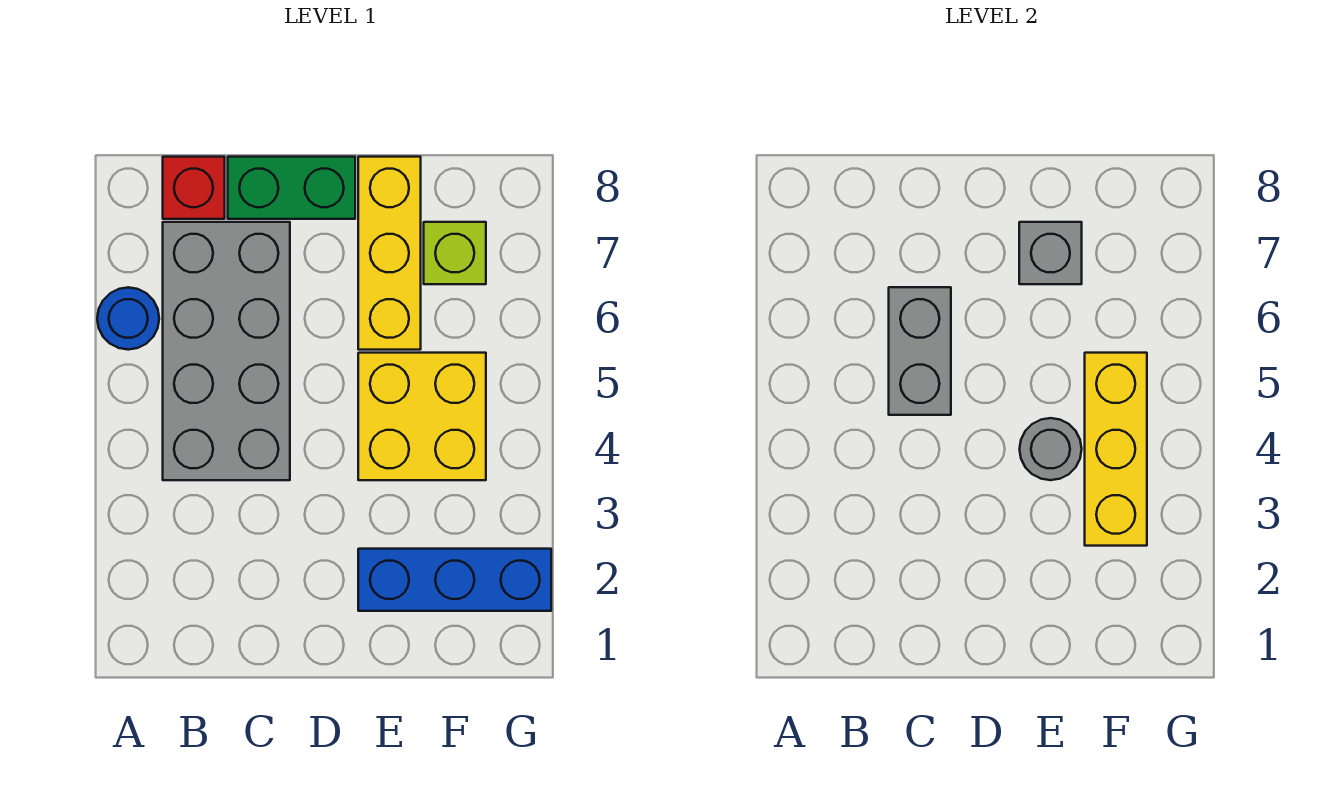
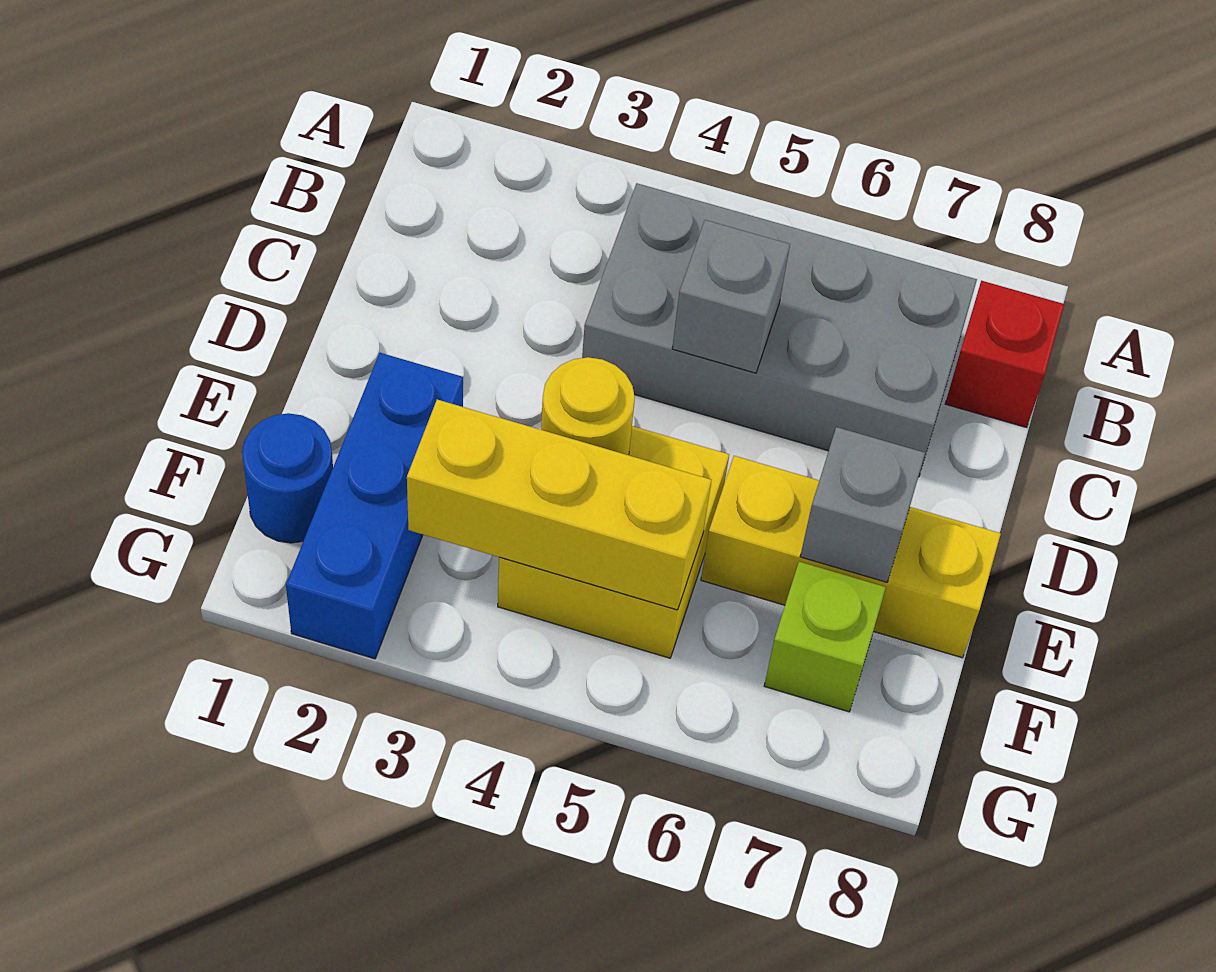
blue 1x1 round brick [97,287,159,350] -> blue 1x1 round brick moved to [242,413,333,543]
grey 1x2 brick [889,287,951,415] -> grey 1x1 brick [672,220,790,373]
green 1x2 brick [228,157,355,219] -> none
grey 1x1 round brick [1020,418,1082,480] -> yellow 1x1 round brick [541,357,635,455]

